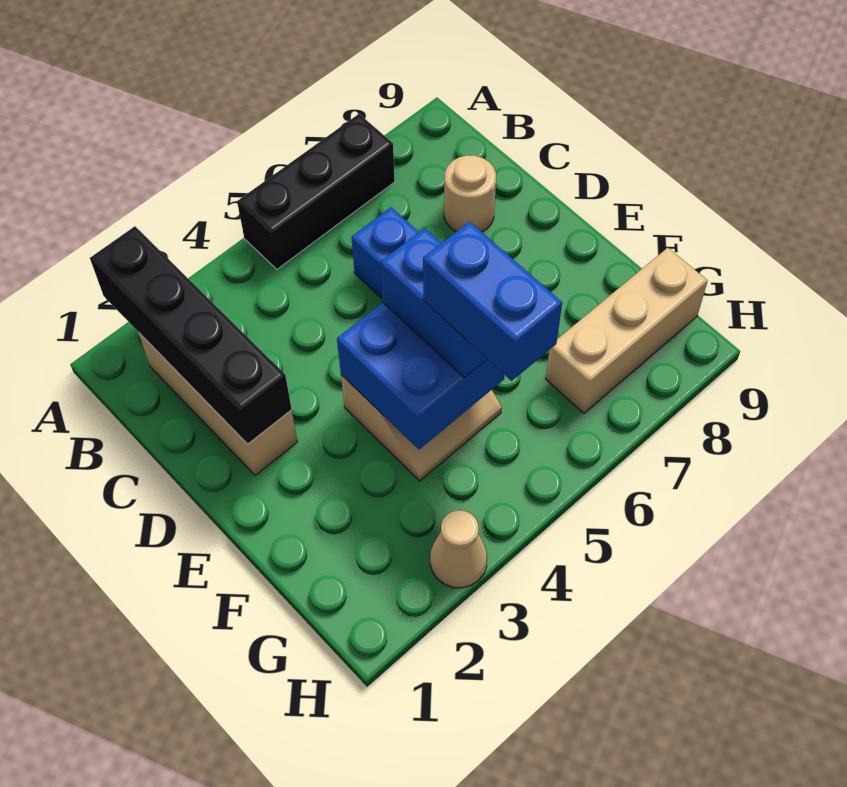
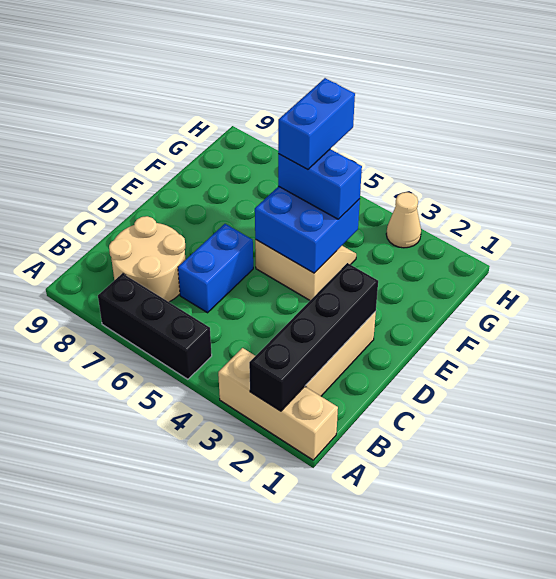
tan 1x1 round brick [444,155,496,232] -> tan 2x2 round brick [109,216,186,302]
blue 1x2 brick [380,228,487,378] -> blue 1x2 brick turned to [278,149,362,219]
tan 1x3 brick [546,248,708,413] -> tan 1x3 brick moved to [218,348,338,460]

